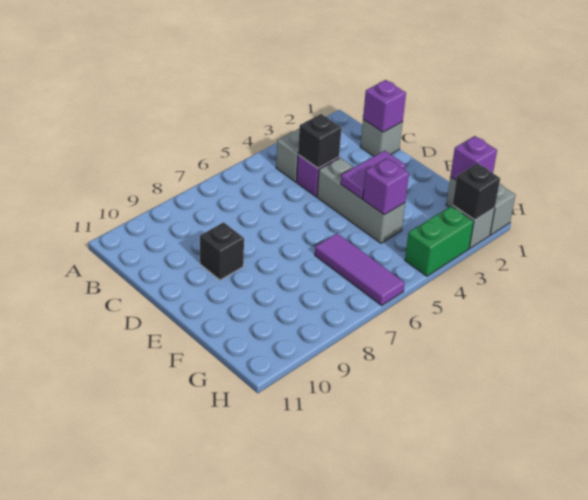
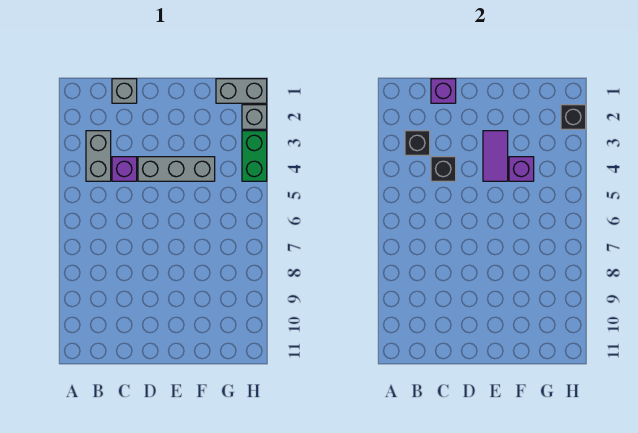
black 1x1 brick [200,222,244,280] -> black 1x1 brick moved to [405,131,430,155]
purple 1x3 tile [315,233,405,305] -> none
purple 1x1 brick [450,136,497,180] -> none

